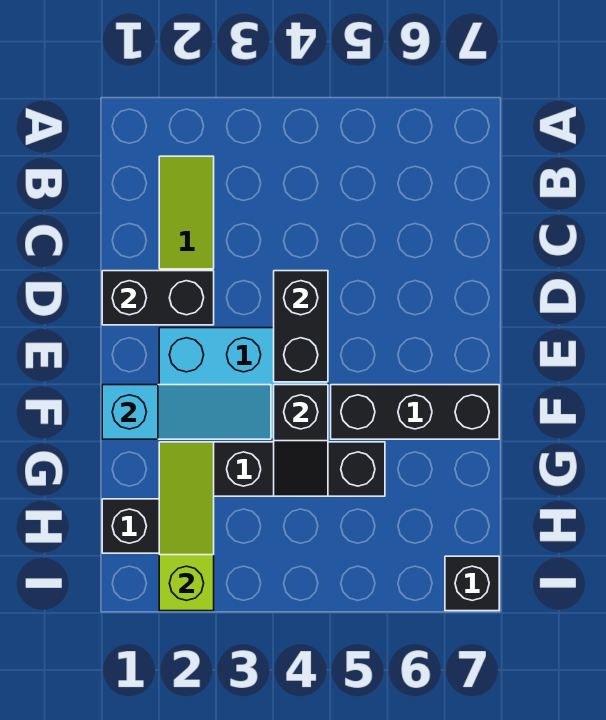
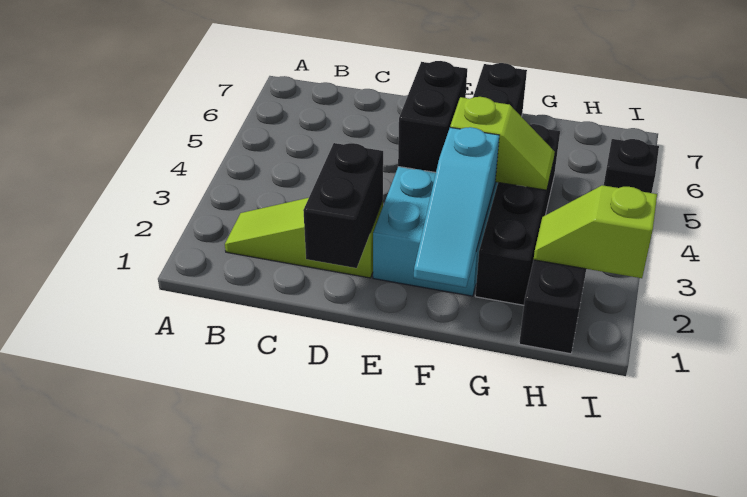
black 1x2 brick [274,271,328,382] -> black 1x2 brick turned to [398,61,467,172]
cyan 1x3 slope [102,385,271,439] -> cyan 1x3 slope turned to [414,127,499,287]
black 1x2 slope [274,385,328,496] -> lime 1x2 slope [450,97,555,190]
lime 1x3 slope [159,442,214,611] -> lime 1x2 slope [534,185,657,278]
black 1x1 brick [445,556,499,611] -> black 1x1 brick moved to [604,139,659,193]

